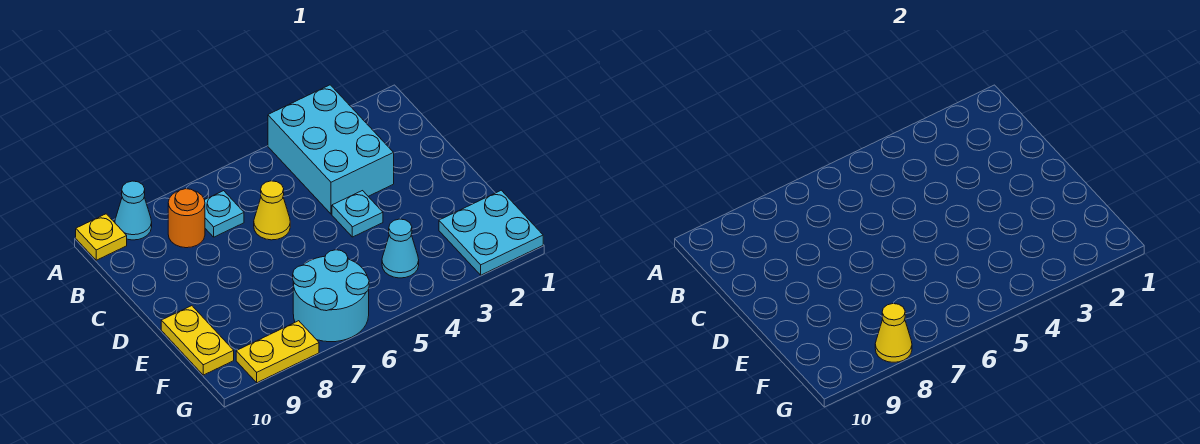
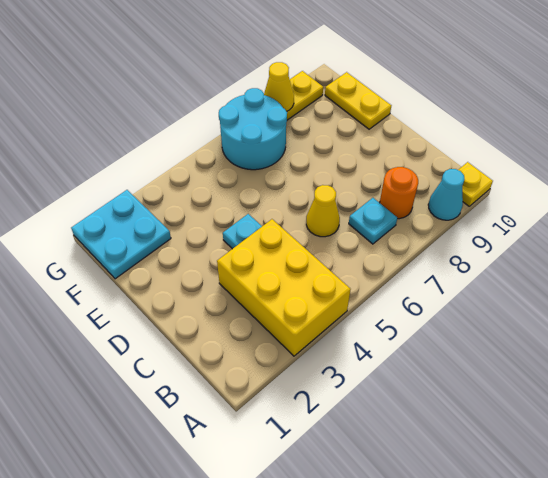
cyan 2x3 brick [268,85,394,214] -> yellow 2x3 brick [217,219,351,356]
cyan 1x1 cone [382,219,419,278] -> none

